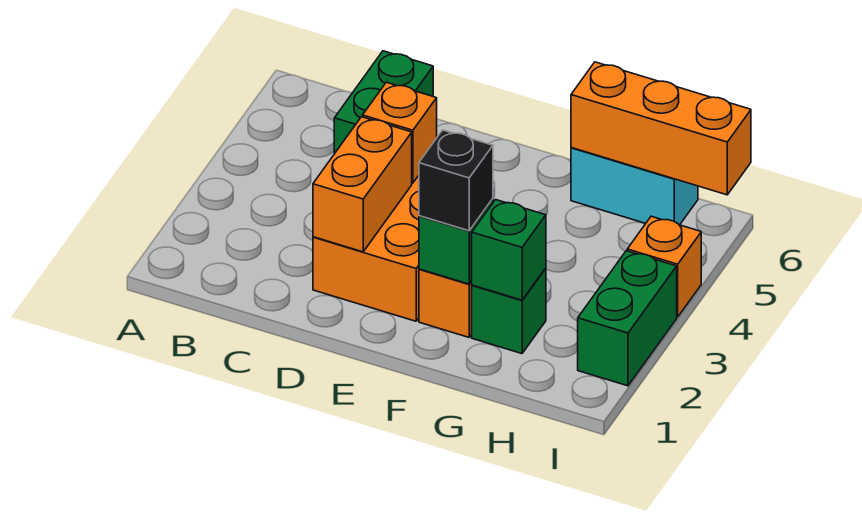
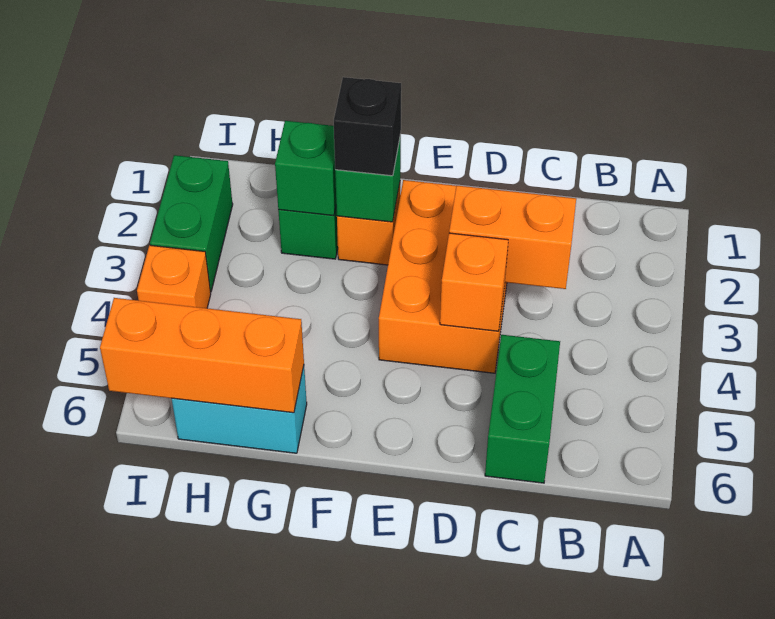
orange 1x2 brick [313,117,412,252] -> orange 1x2 brick turned to [449,185,576,289]

